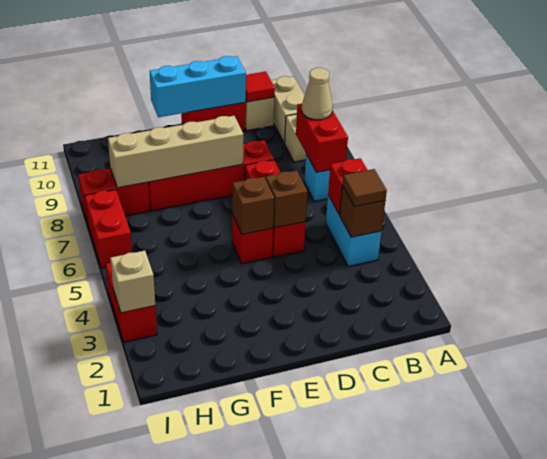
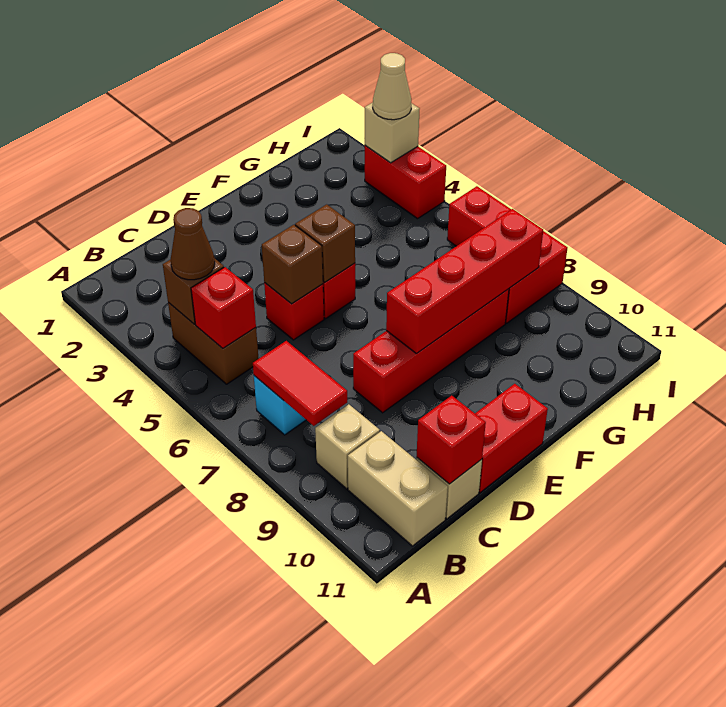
cyan 1x2 brick [326,195,382,266] -> brown 1x2 brick [168,303,259,384]
brown 1x1 tile [343,169,387,207] -> brown 1x1 cone [170,208,215,280]
red 1x2 brick [296,104,348,172] -> red 1x2 tile [253,341,347,426]
tan 1x1 cone [302,68,333,120] -> tan 1x1 cone moved to [373,53,411,120]
red 1x1 tile [246,71,275,102] -> red 1x1 brick [417,395,486,484]
red 1x3 brick [245,160,306,257] -> red 1x1 brick [264,283,324,340]
cyan 1x3 brick [150,56,246,117] -> none
tan 1x4 brick [108,116,243,188] -> red 1x4 brick [386,209,543,354]

